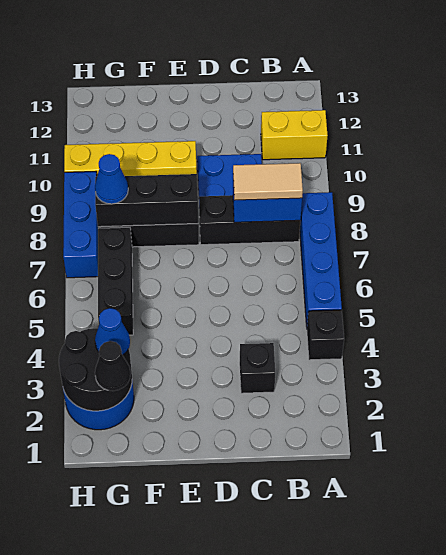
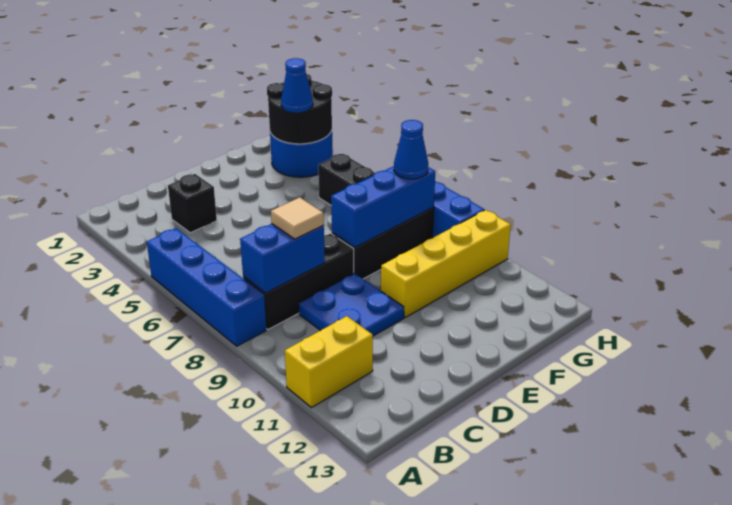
black 1x1 brick [307,310,344,360] -> none
tan 1x2 tile [233,163,303,200] -> tan 1x1 tile [271,197,324,239]
black 1x3 brick [95,174,198,227] -> blue 1x3 brick [331,166,435,247]
black 1x1 cone [95,341,130,391] -> none

